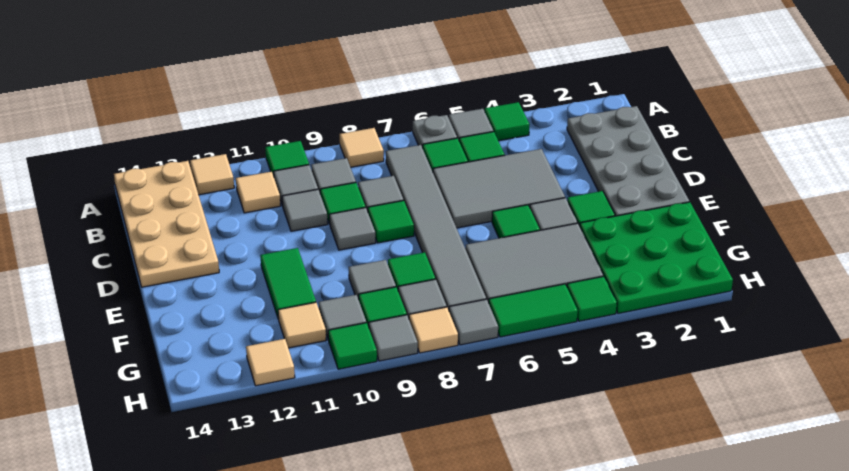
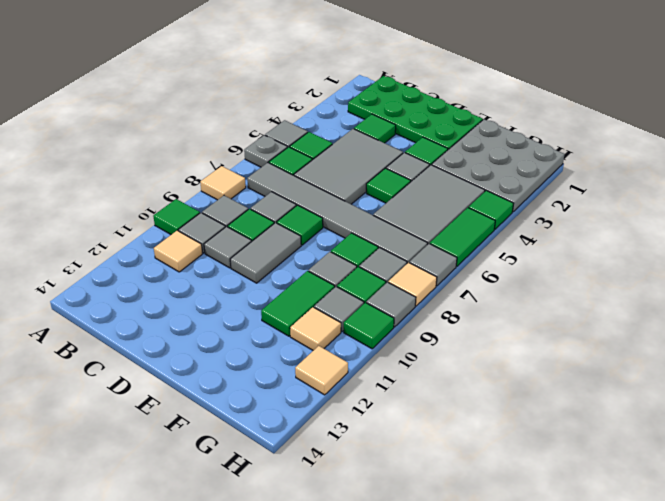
green 1x1 tile [485,102,530,141] -> green 1x1 tile moved to [354,114,396,143]
tan 1x1 tile [190,154,234,195] -> none
tan 2x4 plate [114,161,219,287] -> none
grey 2x4 plate [567,106,689,216] -> green 2x4 plate [348,76,483,150]
grey 1x1 tile [329,208,376,250] -> grey 1x2 tile [230,223,301,283]
green 1x2 tile [260,248,316,319] -> green 1x2 tile turned to [261,271,335,336]
green 3x3 plate [580,202,733,314] -> grey 3x3 plate [432,119,565,212]

